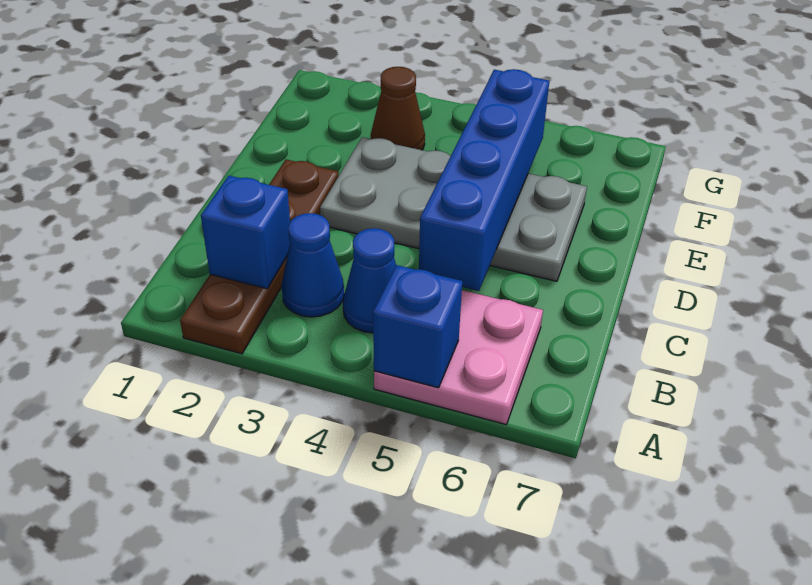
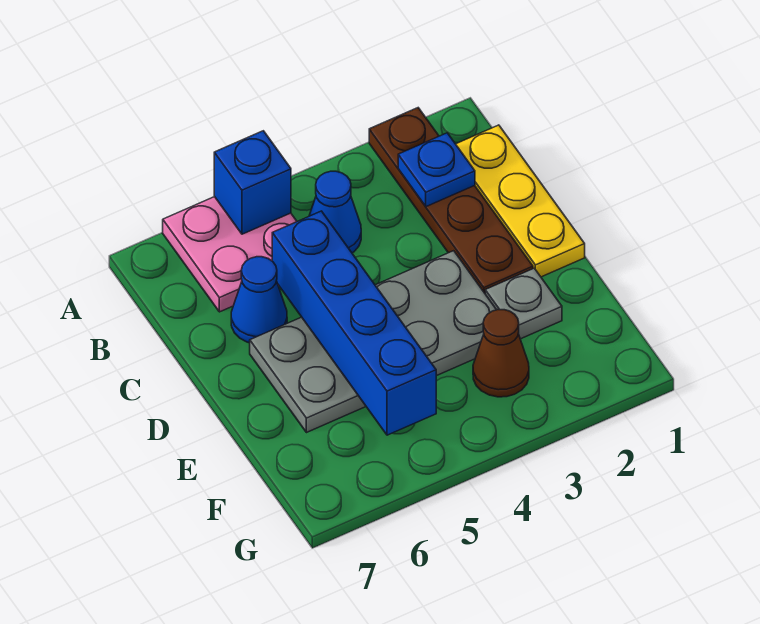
none -> yellow 1x3 plate [456,125,585,277]
blue 1x1 brick [201,176,290,289] -> blue 1x1 plate [398,133,475,207]
blue 1x1 cone [282,213,344,317] -> blue 1x1 cone moved to [231,257,287,343]
none -> grey 1x1 plate [485,268,562,339]

